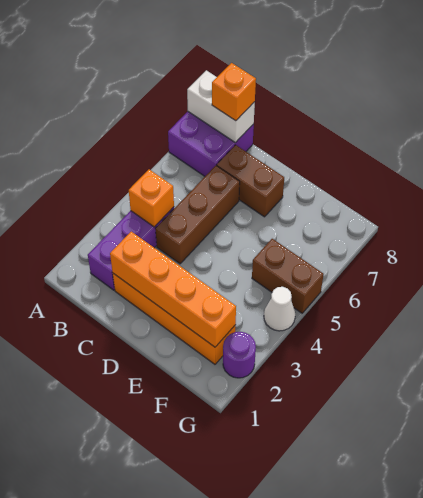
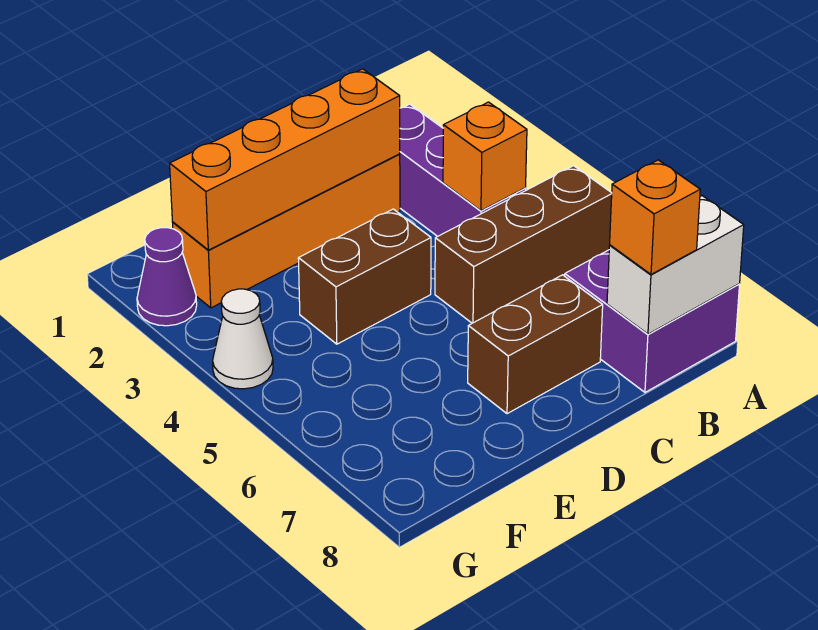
brown 1x3 brick [155,166,240,264] -> brown 1x3 brick turned to [435,166,612,323]
brown 1x2 brick [252,239,324,313] -> brown 1x2 brick moved to [298,209,431,344]
purple 1x1 round brick [223,332,256,378] -> purple 1x1 cone [137,228,197,326]

